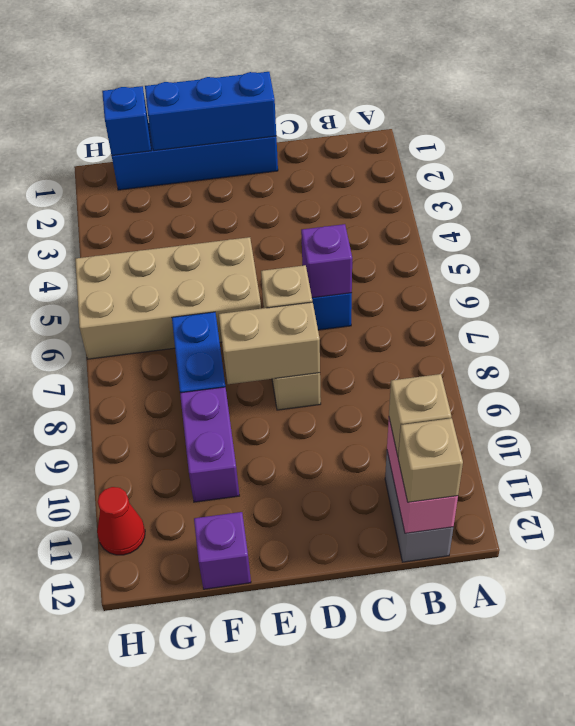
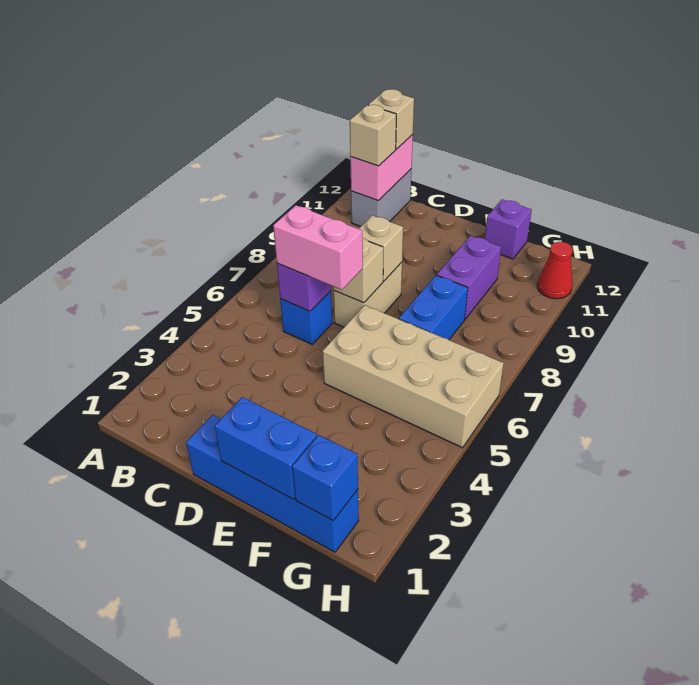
none -> pink 1x2 brick [273,205,363,290]
blue 1x3 brick [145,72,276,151] -> blue 1x2 brick [215,397,317,499]
tan 1x2 brick [219,302,320,384] -> tan 1x1 brick [359,215,403,281]

